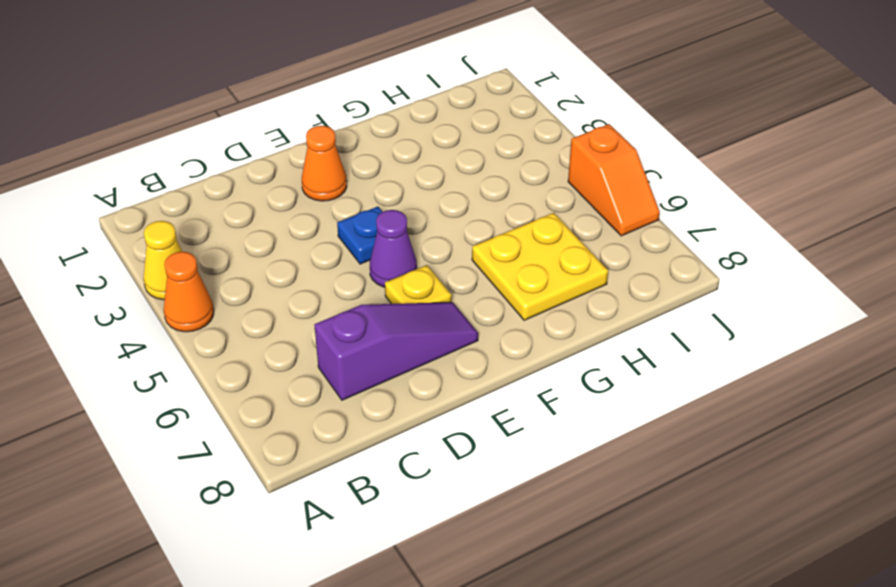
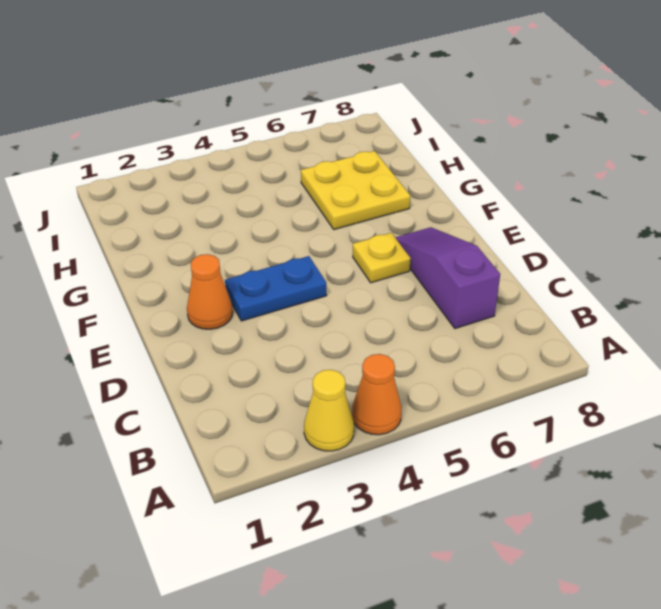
blue 1x1 plate [337,207,382,264] -> blue 1x2 plate [225,256,327,321]
purple 1x1 cone [370,210,417,287] -> none
orange 1x2 slope [568,124,660,236] -> none

